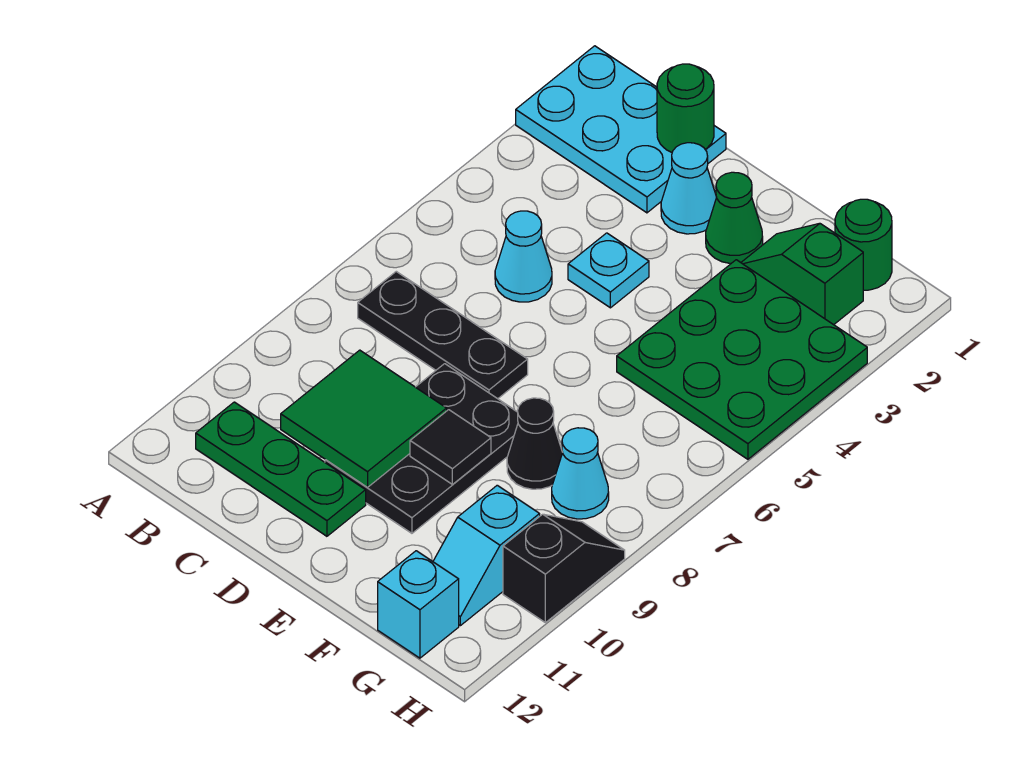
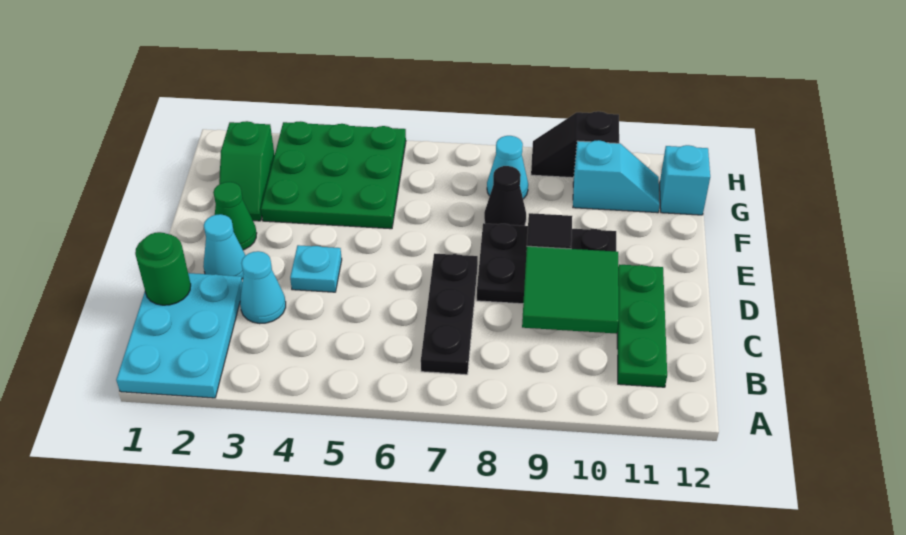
cyan 1x1 cone [495,211,552,302] -> cyan 1x1 cone moved to [240,251,286,324]
green 1x1 round brick [835,199,892,290] -> none

